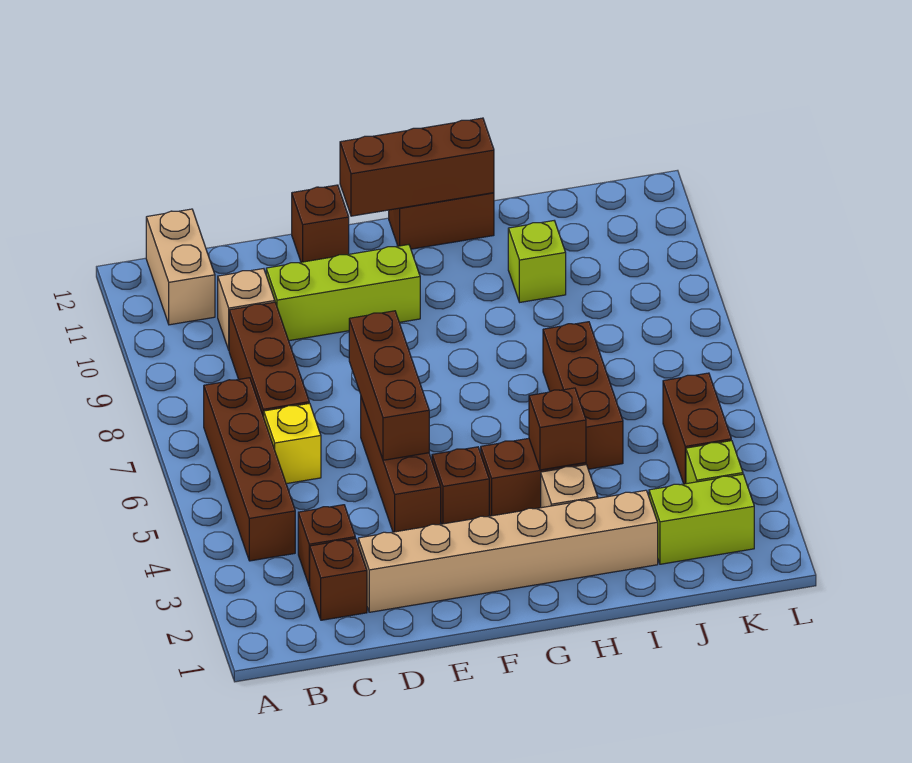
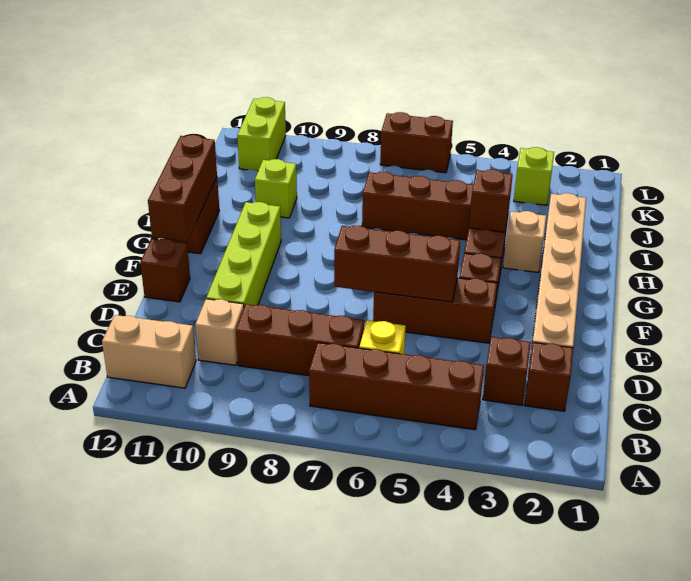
lime 1x3 brick [266,245,420,341] -> lime 1x4 brick [206,202,281,306]
lime 1x2 brick [649,474,754,564] -> lime 1x2 brick moved to [237,97,286,171]
brown 1x2 brick [663,373,731,484] -> brown 1x2 brick moved to [380,112,453,173]

